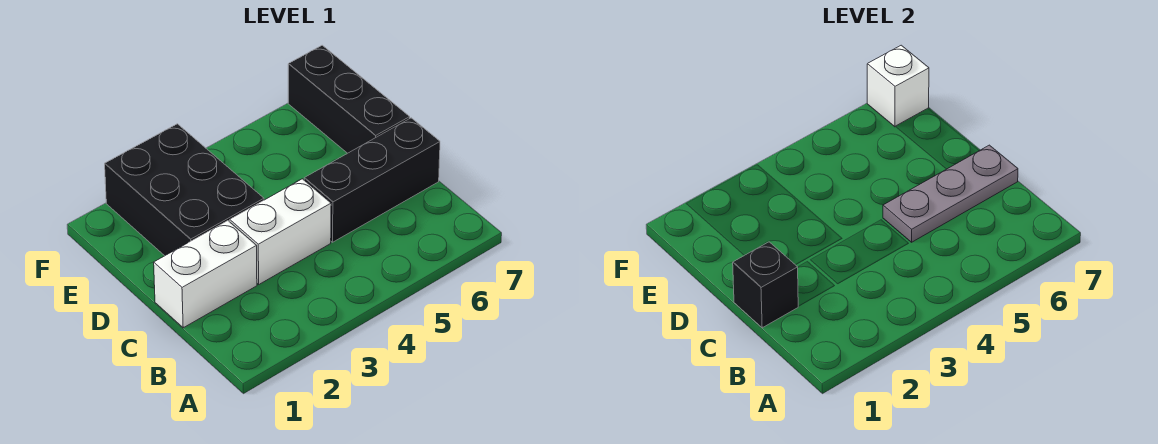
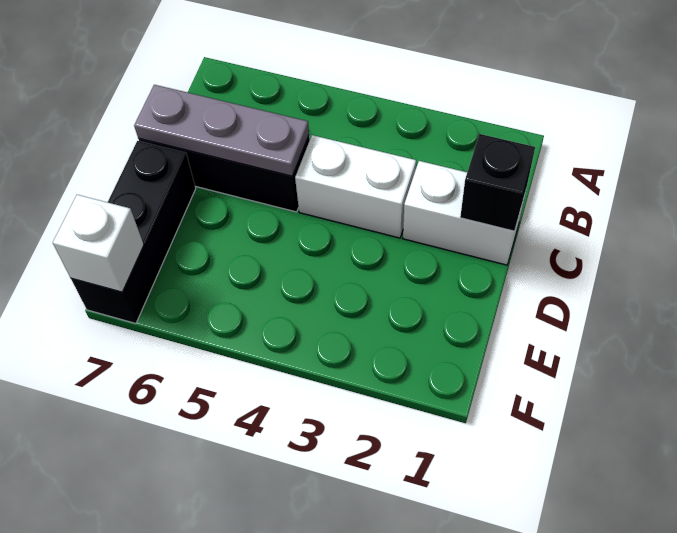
black 2x3 brick [105,124,264,256] -> none

